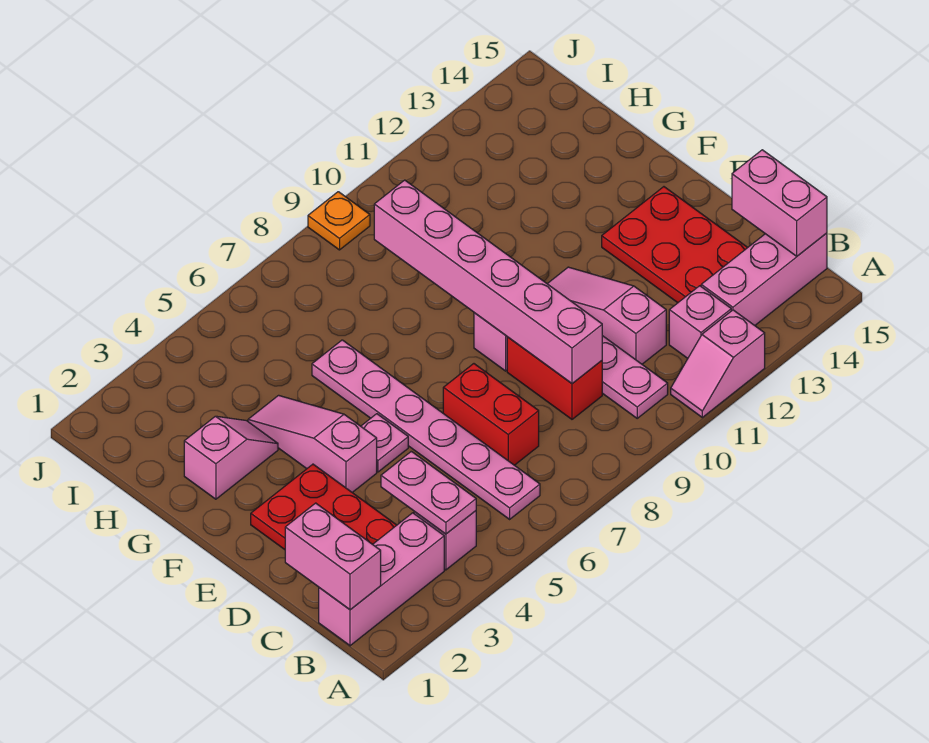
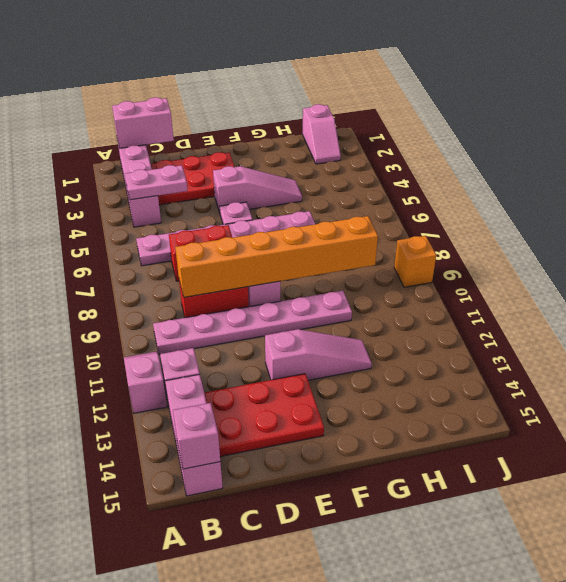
pink 1x2 brick [732,150,827,256] -> pink 1x1 brick [173,403,220,469]
pink 1x6 brick [374,180,602,383] -> orange 1x6 brick [175,216,378,297]
pink 1x3 slope [548,267,666,364] -> pink 1x3 slope moved to [265,329,372,380]
pink 1x2 slope [184,416,278,499] -> pink 1x2 slope moved to [302,104,341,164]
orange 1x1 plate [308,192,370,250] -> orange 1x1 brick [394,236,436,287]

